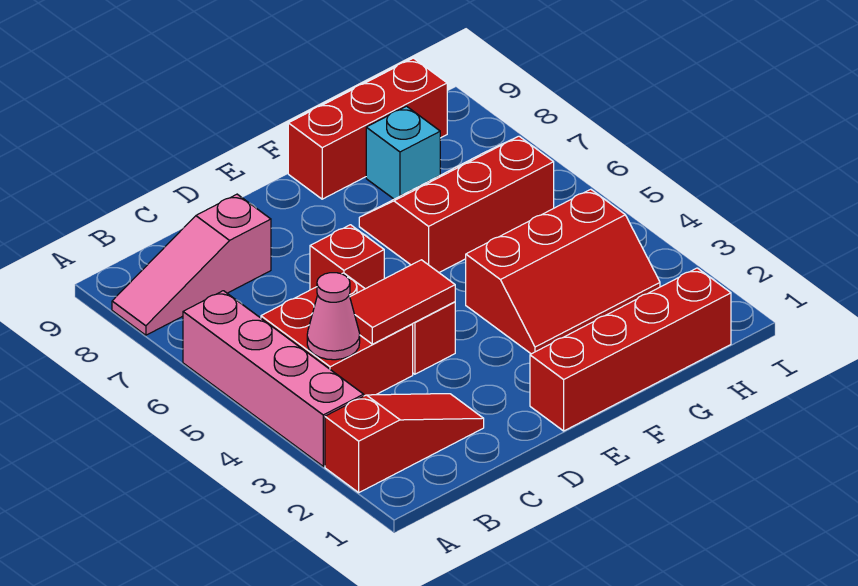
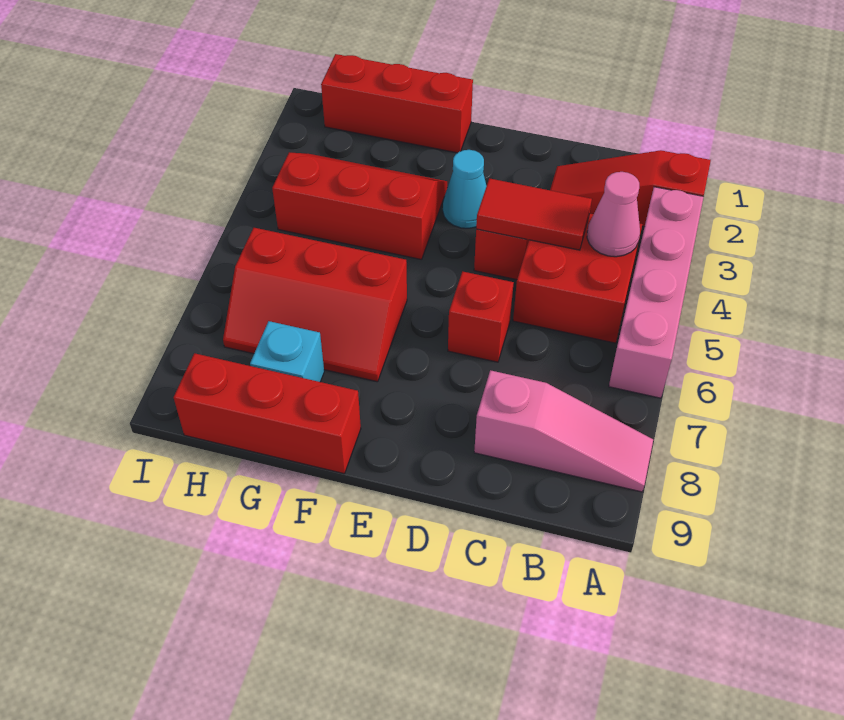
red 1x4 brick [530,268,731,431] -> red 1x3 brick [321,54,473,153]
none -> cyan 1x1 cone [443,150,486,228]

